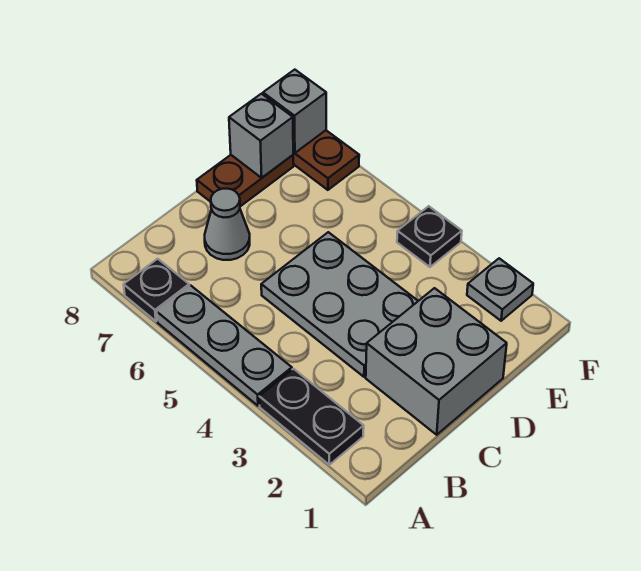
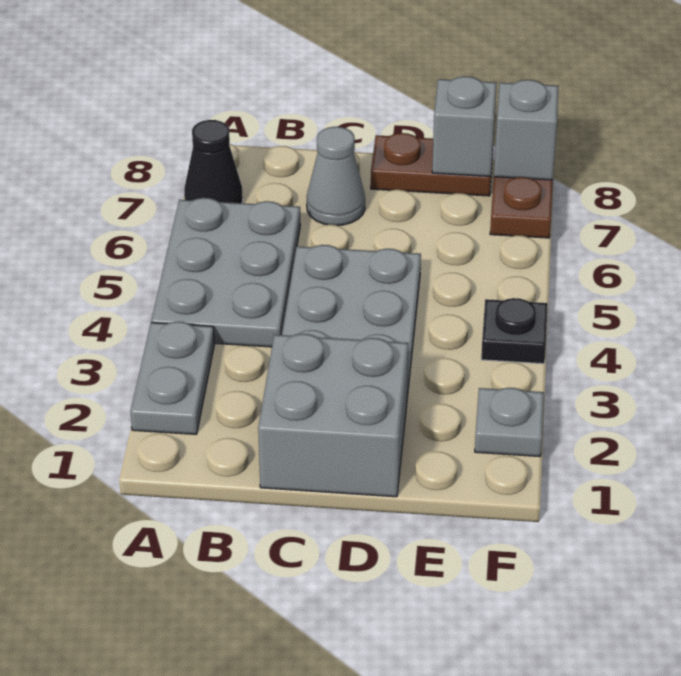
black 1x2 plate [259,369,364,465] -> grey 1x2 plate [131,322,214,434]
grey 1x3 plate [157,285,292,406] -> grey 2x3 plate [151,198,300,347]
black 1x1 plate [124,259,189,321] -> black 1x1 cone [184,120,243,203]

